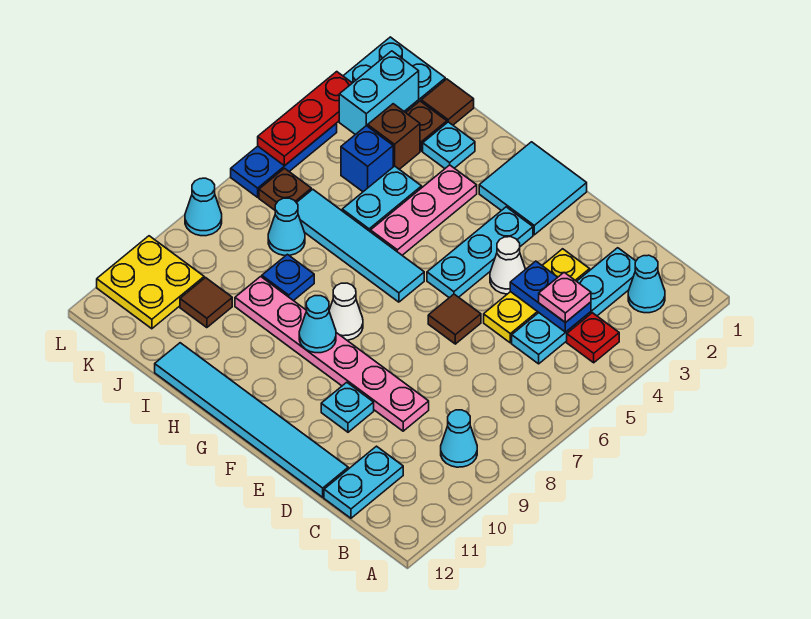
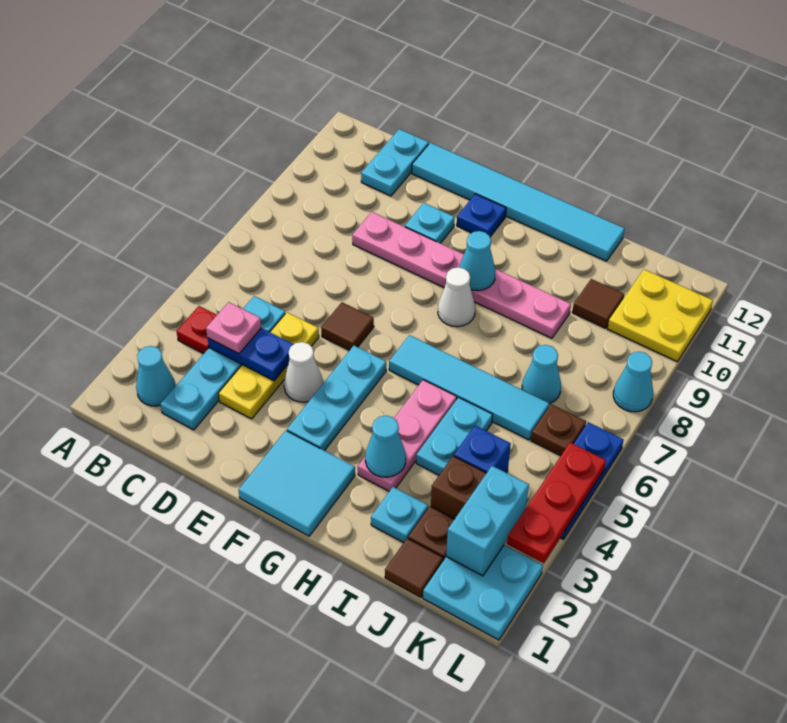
cyan 1x1 cone [441,410,477,467] -> cyan 1x1 cone moved to [365,416,406,477]
blue 1x1 plate [262,254,314,301] -> blue 1x1 plate moved to [457,194,506,237]

